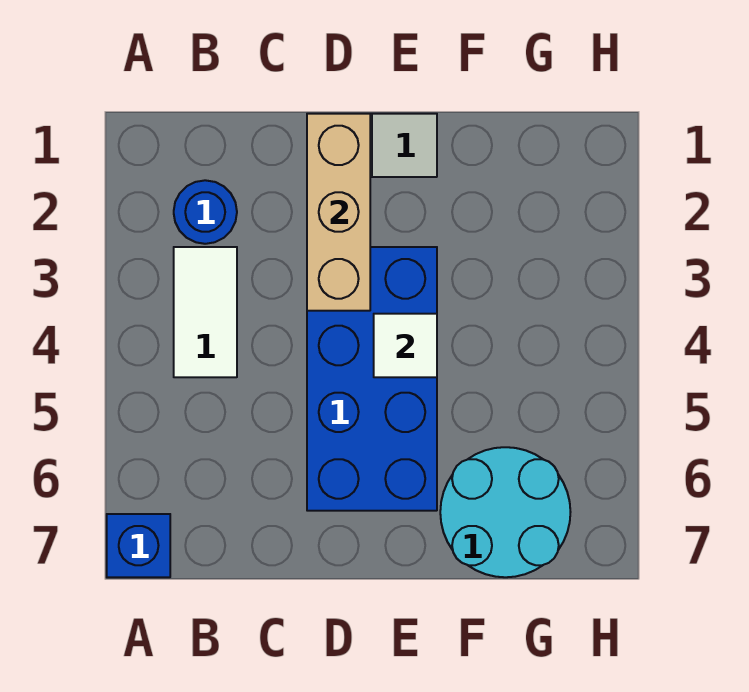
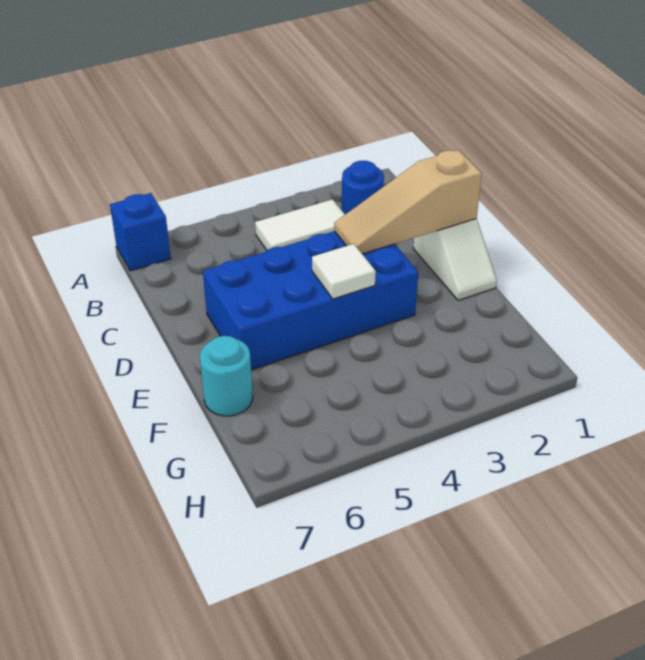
tan 1x3 brick [307,114,370,311] -> tan 1x3 slope [334,150,482,254]
cyan 2x2 round brick [440,447,570,577] -> cyan 1x1 round brick [200,336,253,416]

